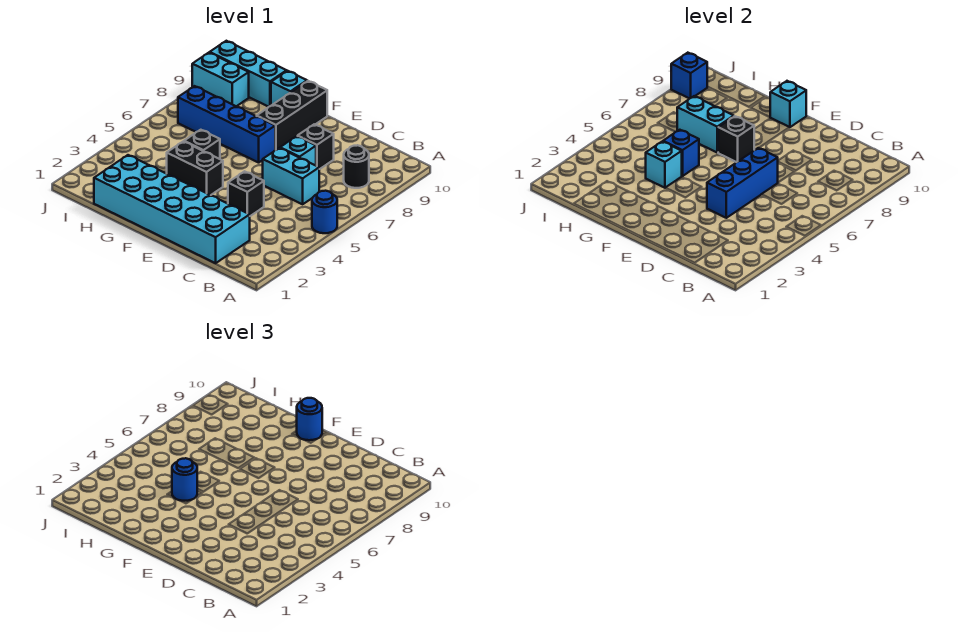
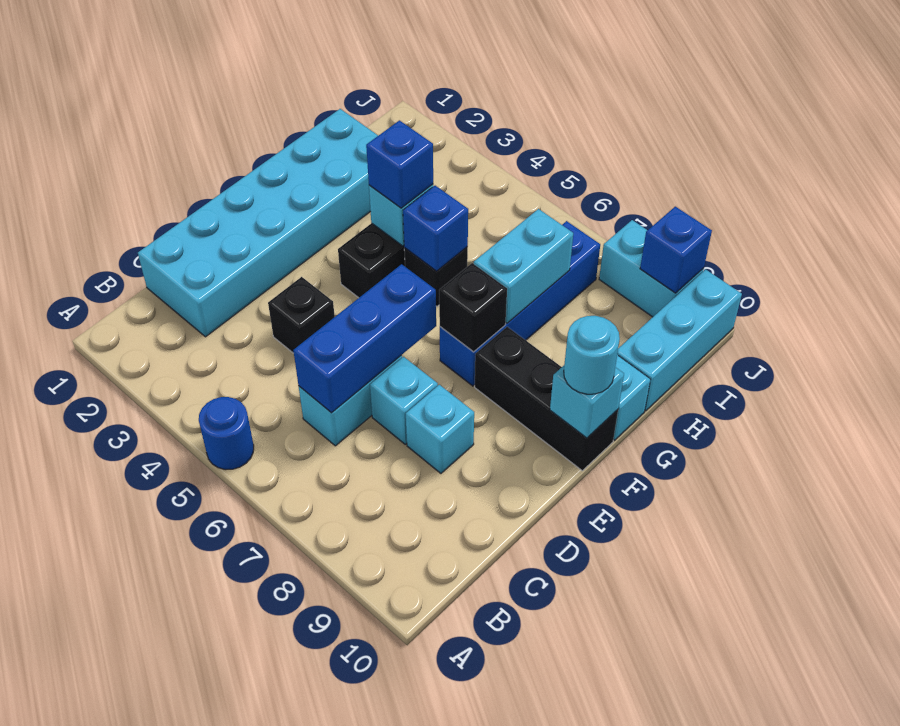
black 1x1 round brick [344,145,369,188] -> none
blue 1x3 brick [707,148,778,218] -> blue 1x3 brick turned to [293,264,436,413]
black 1x1 brick [298,124,334,169] -> cyan 1x1 brick [406,385,474,473]
blue 1x1 round brick [297,398,322,440] -> cyan 1x1 round brick [564,316,620,394]
blue 1x1 round brick [172,458,197,501] -> blue 1x1 brick [366,120,433,208]
cyan 1x2 brick [192,53,249,106] -> cyan 1x2 brick turned to [599,220,704,317]

